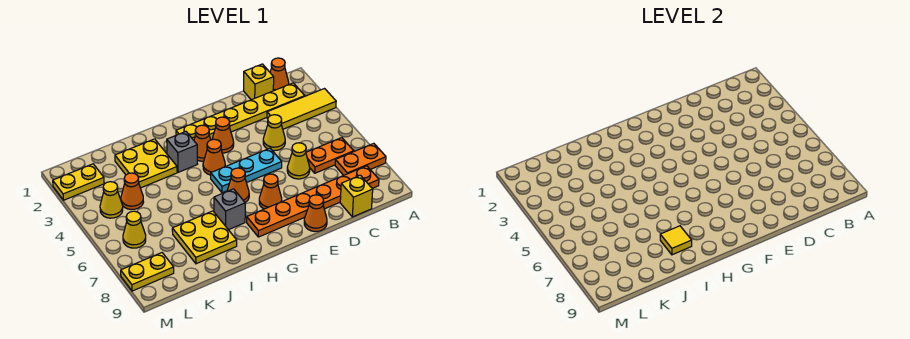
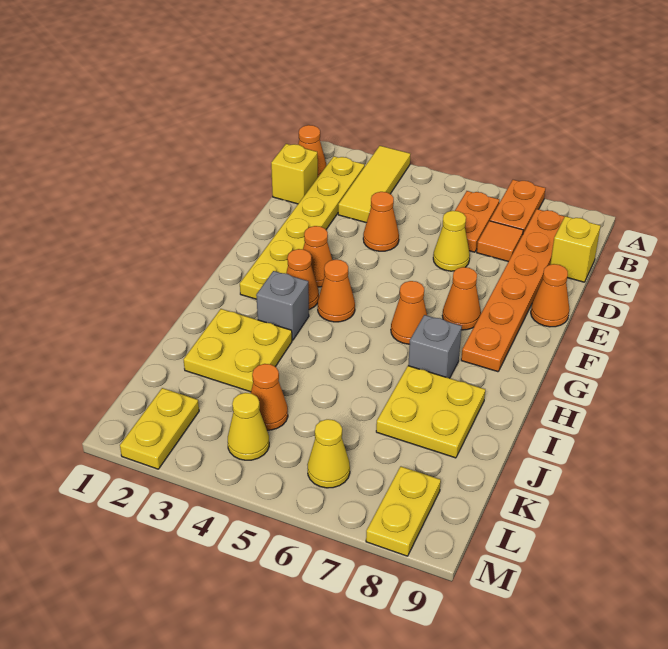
none -> orange 1x1 tile [477,221,523,262]
yellow 1x1 cone [263,115,285,151] -> orange 1x1 cone [363,192,399,251]
cyan 1x3 plate [211,148,282,193] -> none
yellow 1x1 tile [660,226,692,255] -> none

